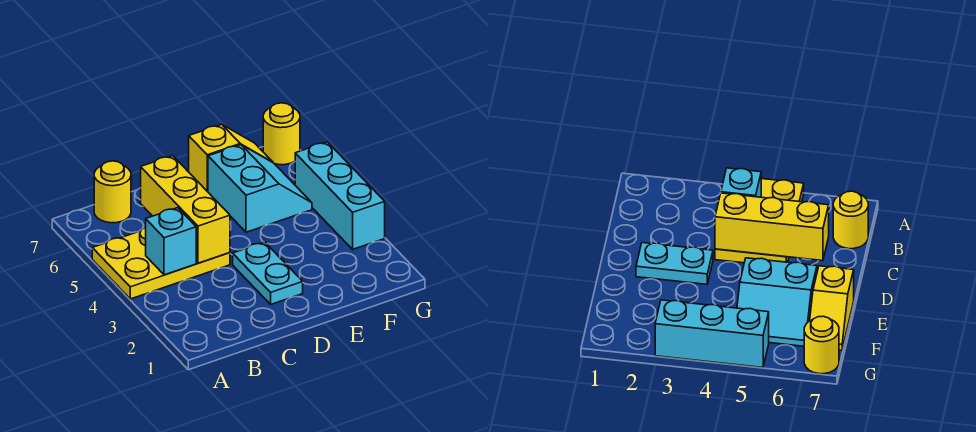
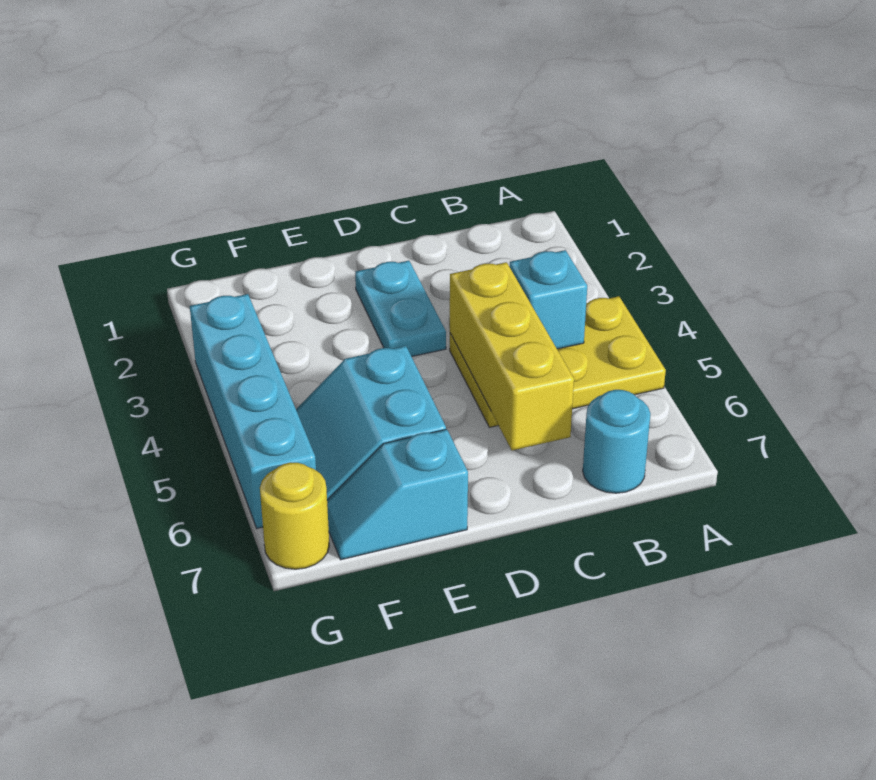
yellow 1x1 round brick [94,161,131,223] -> cyan 1x1 round brick [583,390,651,493]
yellow 1x2 slope [189,124,273,192] -> cyan 1x2 slope [327,429,468,560]
cyan 1x3 brick [295,142,385,249] -> cyan 1x4 brick [190,294,316,528]

